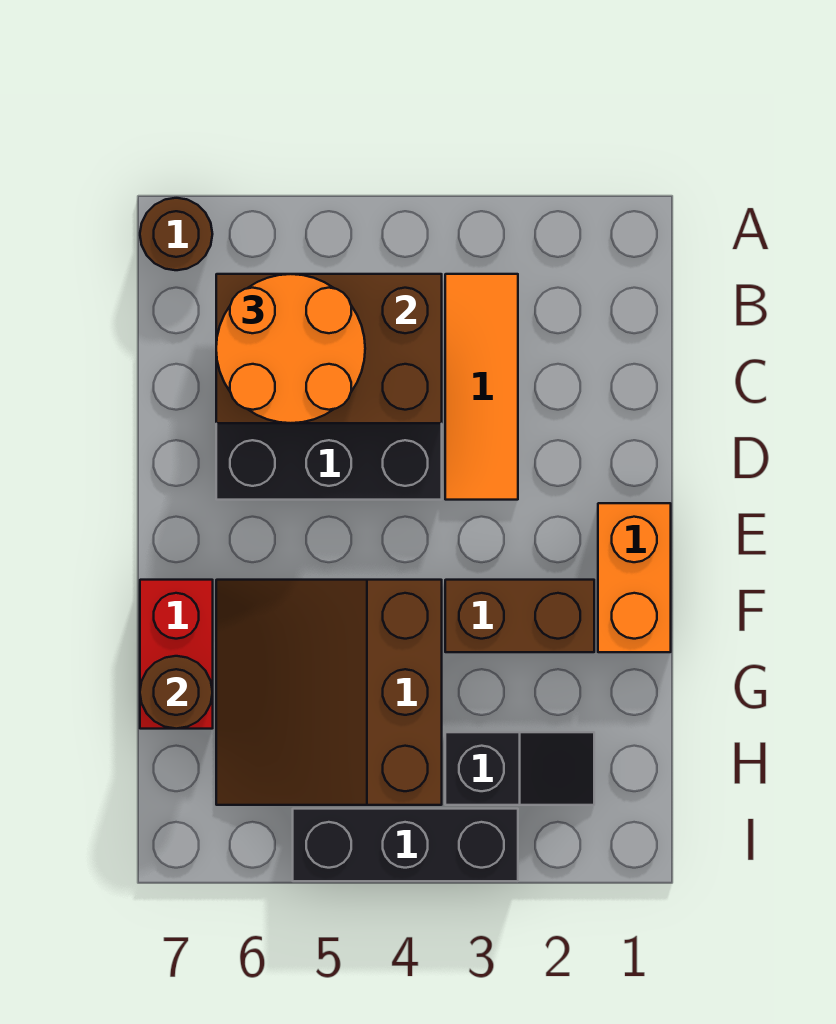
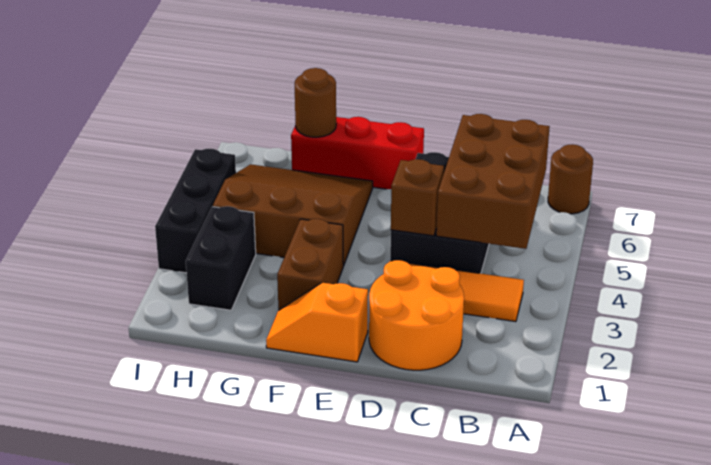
orange 2x2 round brick [216,274,365,423] -> orange 2x2 round brick moved to [369,260,464,370]
none -> brown 1x1 brick [391,159,444,236]
orange 1x2 brick [598,503,671,652] -> orange 1x2 slope [266,283,368,362]
red 1x2 brick [140,580,213,729] -> red 1x3 brick [291,117,424,189]
black 1x2 slope [445,732,594,805] -> black 1x2 brick [186,206,256,310]

